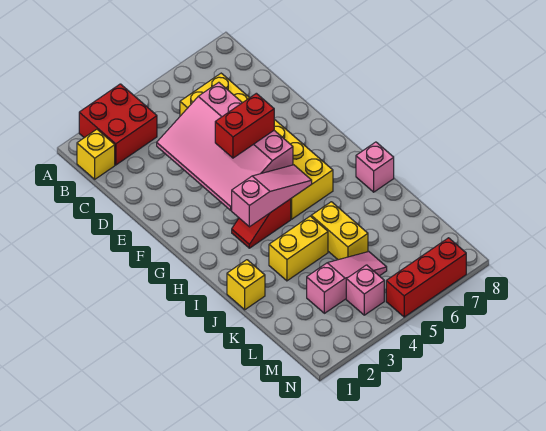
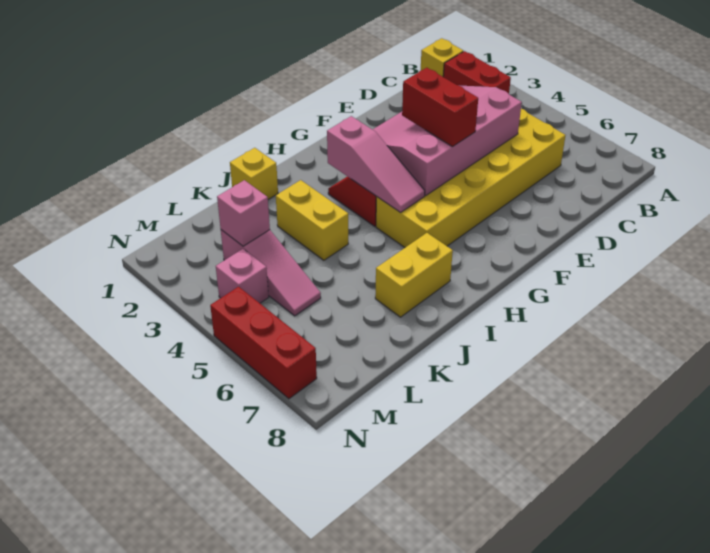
red 2x2 brick [79,84,157,165] -> red 1x2 brick [443,51,511,94]
pink 1x1 brick [356,142,394,192] -> pink 1x1 brick moved to [217,180,270,246]
yellow 1x2 brick [311,202,368,260] -> yellow 1x2 brick moved to [375,233,453,317]

